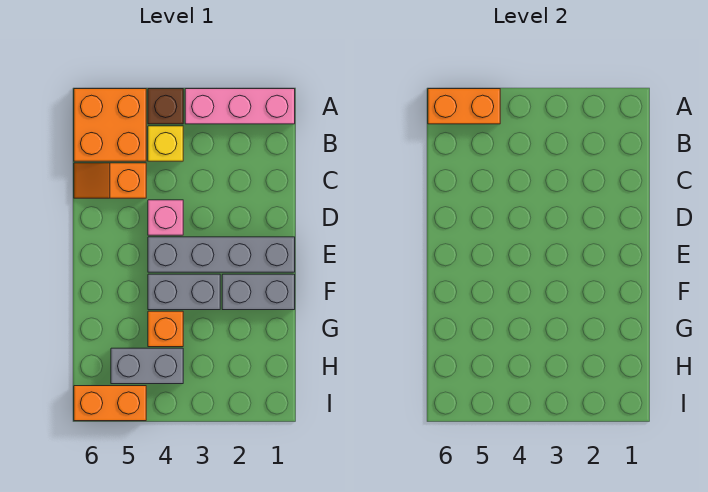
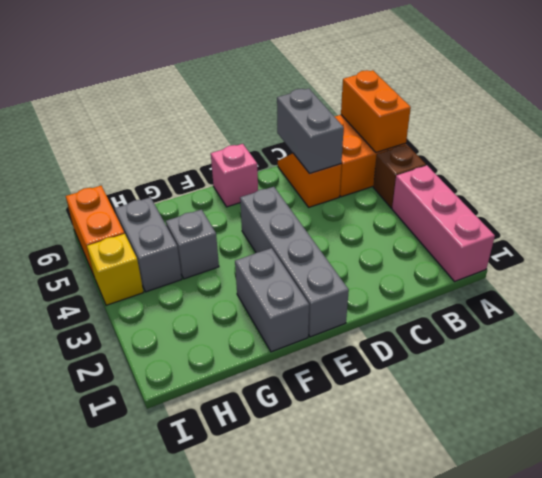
yellow 1x1 brick [148,126,183,161] -> yellow 1x1 brick moved to [87,234,144,305]
pink 1x1 brick [148,200,183,235] -> pink 1x1 brick moved to [211,144,258,207]
grey 1x2 brick [148,274,220,310] -> grey 1x2 brick moved to [277,88,344,173]
orange 1x1 brick [148,311,183,347] -> grey 1x1 brick [166,209,219,279]

